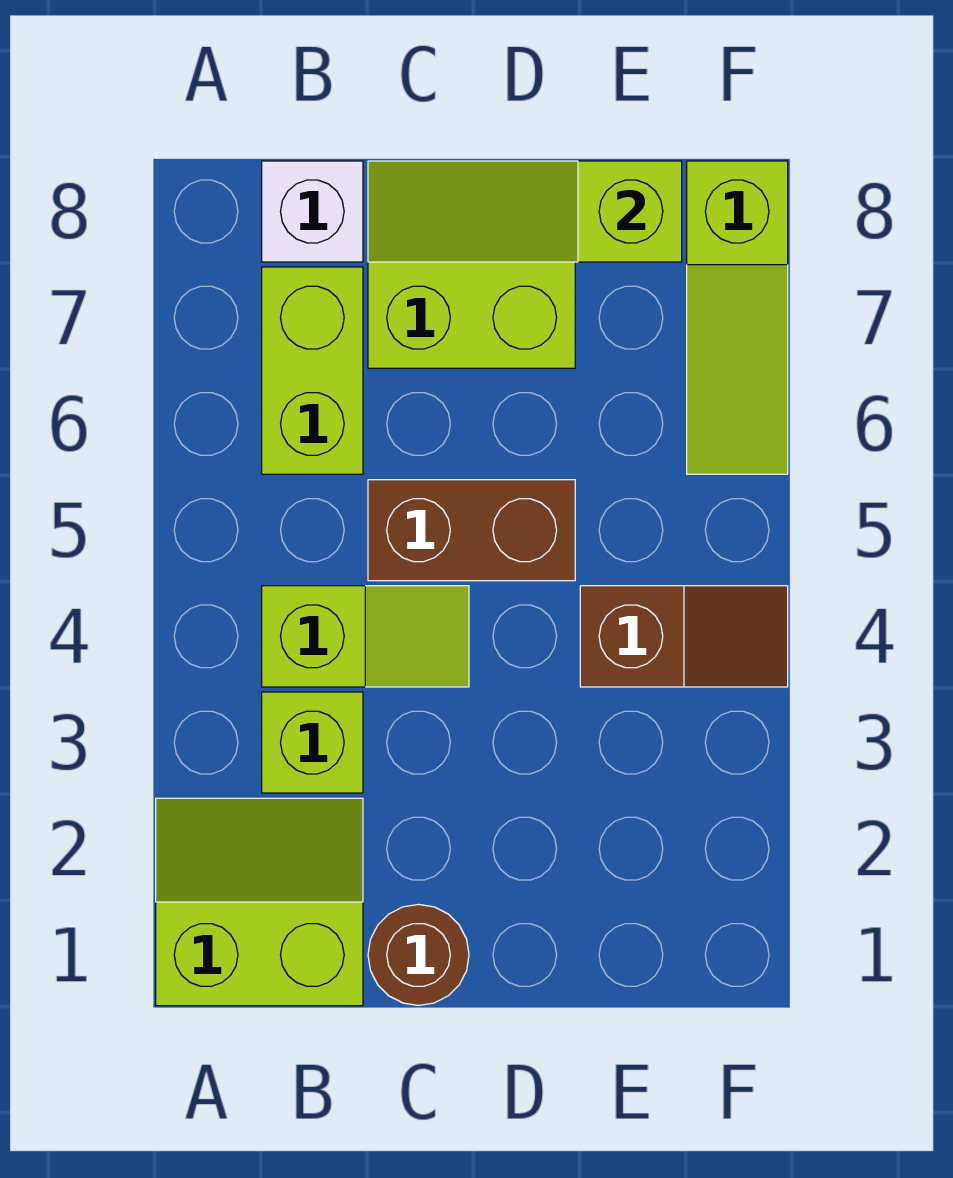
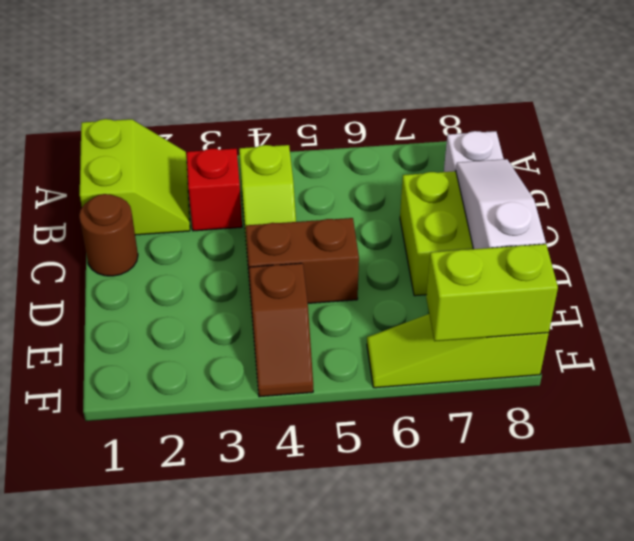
lime 1x1 brick [262,692,363,793] -> red 1x1 brick [186,148,242,231]
lime 1x2 brick [262,267,363,474] -> lime 1x2 brick moved to [426,244,558,341]
brown 1x2 brick [368,480,575,581] -> brown 1x2 brick turned to [246,218,359,303]
lime 1x3 slope [368,161,682,262] -> white 1x3 slope [456,159,546,249]

